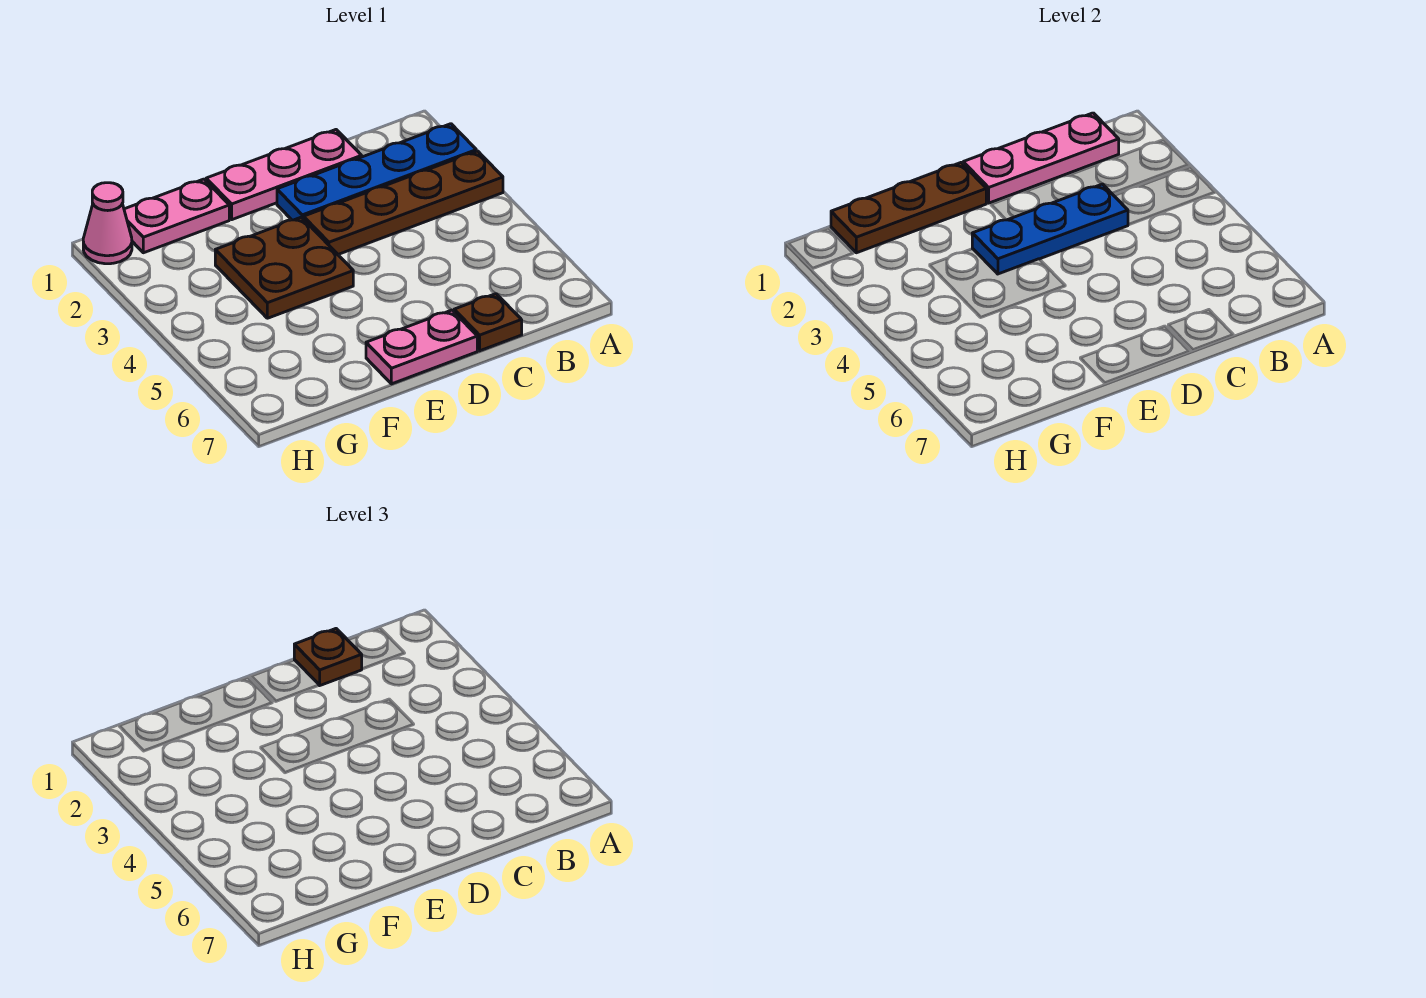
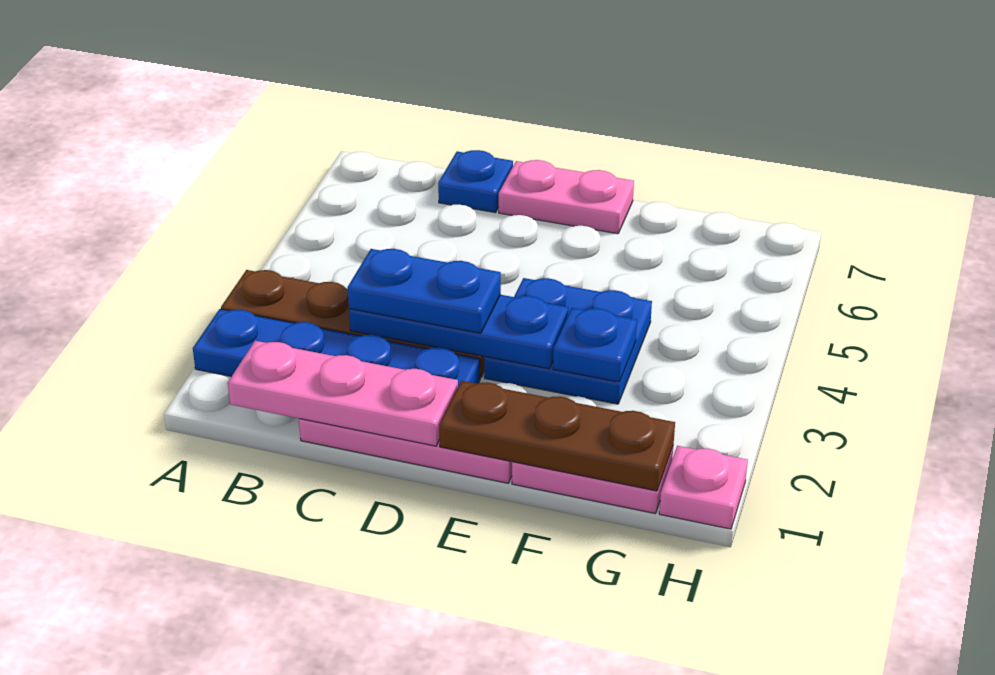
brown 1x1 plate [294,629,362,685] -> none
none -> blue 1x2 plate [348,249,501,333]
brown 1x1 plate [454,294,522,351] -> blue 1x1 plate [438,150,513,213]
brown 2x2 plate [215,217,353,318] -> blue 2x2 plate [484,278,652,404]
none -> blue 1x1 plate [553,308,637,382]
pink 1x1 cone [83,183,132,264] -> pink 1x1 plate [659,446,748,529]

